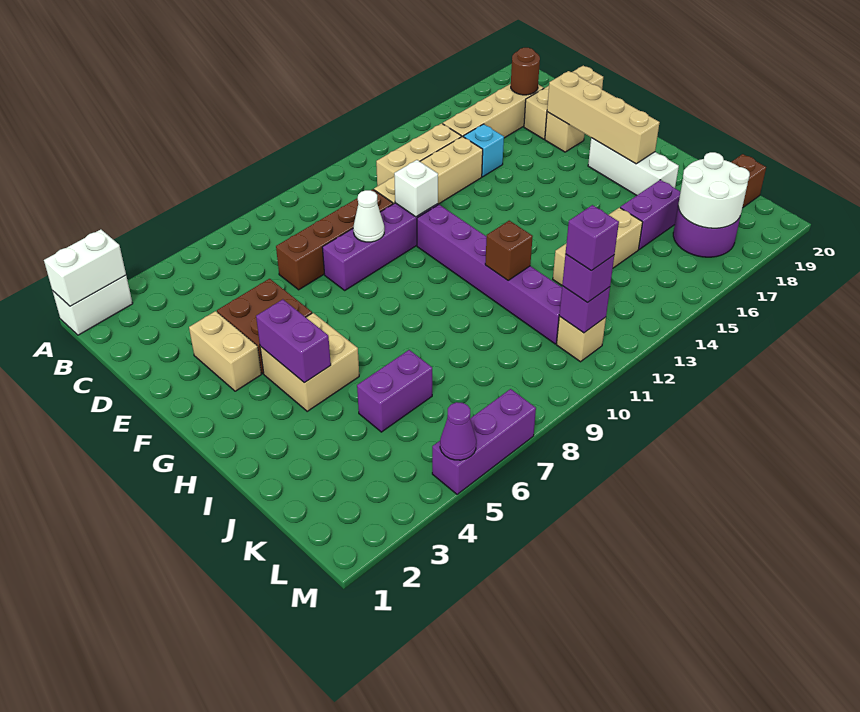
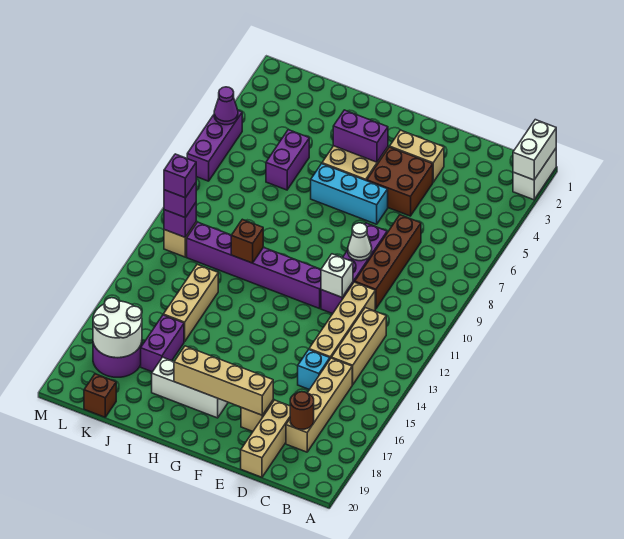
none -> cyan 1x3 brick [311,164,388,224]

